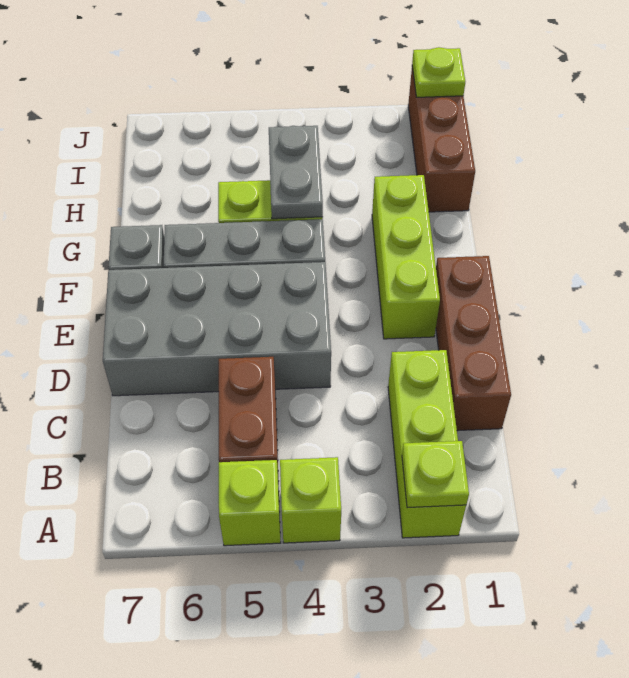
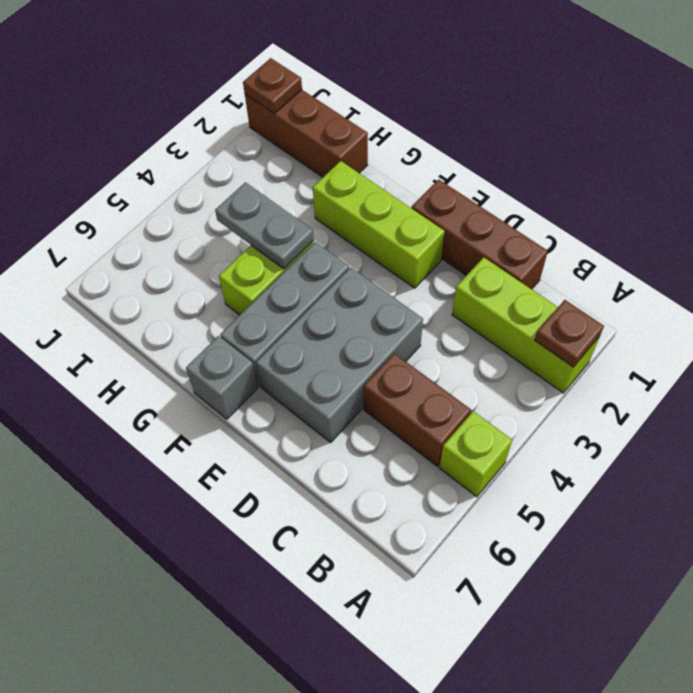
lime 1x1 plate [402,441,469,508] -> brown 1x1 plate [535,300,604,367]
lime 1x1 brick [280,457,341,543] -> none
grey 2x4 brick [103,262,331,396] -> grey 2x3 brick [256,267,423,442]
lime 1x1 plate [412,47,465,97] -> brown 1x1 plate [243,58,302,114]

